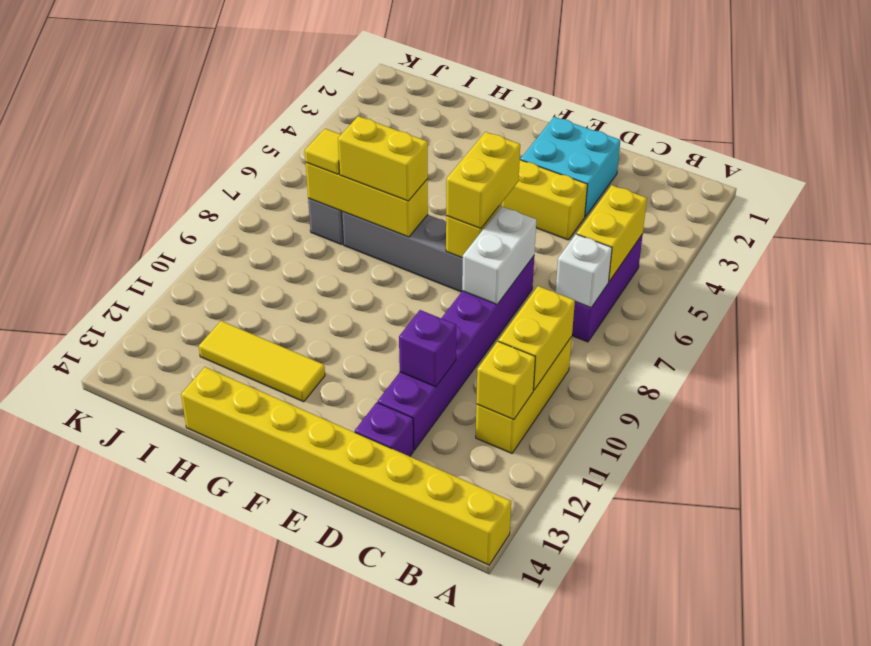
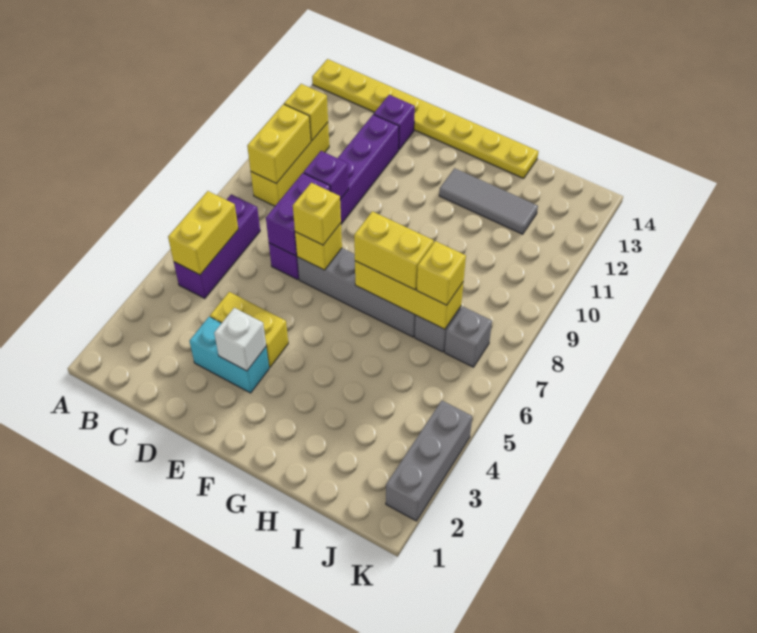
yellow 1x8 brick [181,367,511,565] -> yellow 1x8 plate [312,59,538,178]
white 1x1 brick [556,234,612,308] -> white 1x1 brick moved to [214,308,266,371]
cyan 2x2 brick [520,117,620,217] -> cyan 1x2 brick [190,317,269,393]
white 1x2 brick [462,206,536,304] -> purple 1x2 brick [266,173,330,256]
purple 1x1 brick [399,310,456,387] -> purple 1x1 brick moved to [304,151,349,200]
yellow 1x2 brick [446,132,520,228] -> yellow 1x1 brick [293,183,341,245]
yellow 1x3 tile [199,321,325,402] -> grey 1x3 tile [439,168,538,234]
yellow 1x1 tile [305,129,341,174] -> yellow 1x1 brick [417,241,466,305]
none -> grey 1x1 brick [445,307,492,367]
none -> grey 1x3 brick [386,401,472,521]

